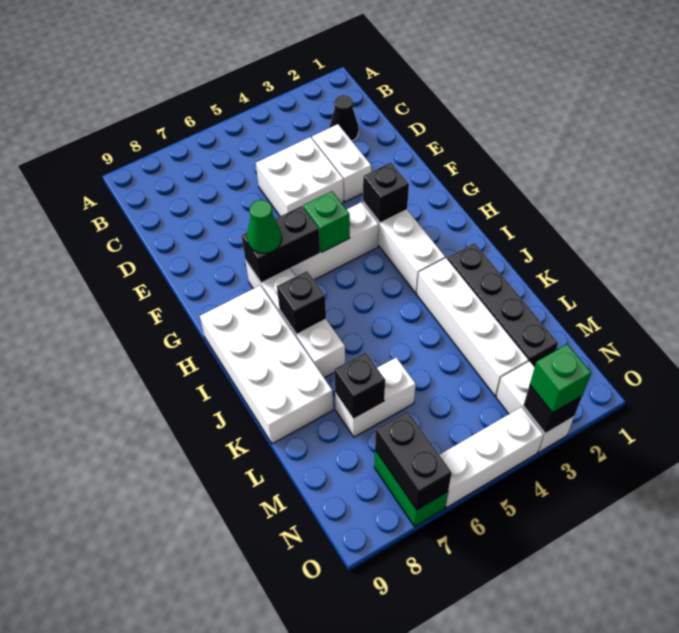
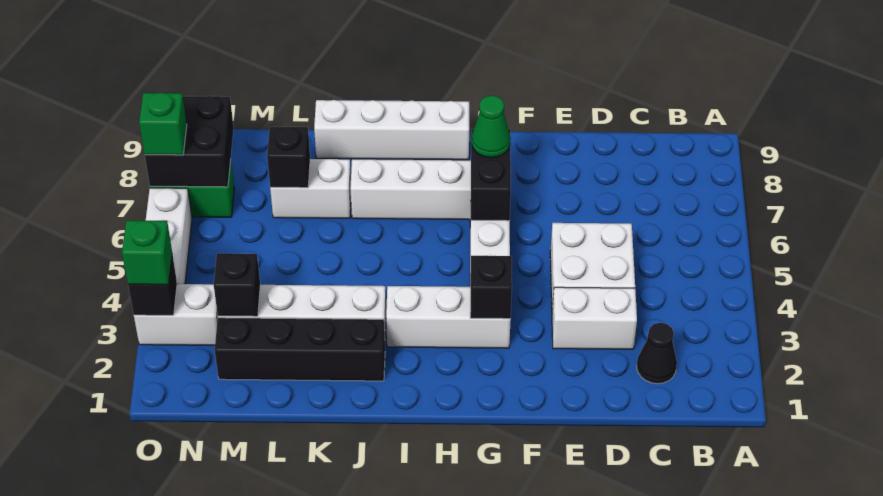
green 1x1 brick [303,191,350,252] -> green 1x1 brick moved to [139,93,187,155]
white 2x4 brick [200,285,333,444] -> white 1x4 brick [314,100,469,160]
black 1x1 brick [277,271,326,334] -> black 1x1 brick moved to [214,253,260,316]
white 1x2 brick [335,357,416,437] -> white 1x2 brick turned to [270,159,351,218]
black 1x2 brick [375,411,452,510] -> black 2x2 brick [145,96,234,187]

